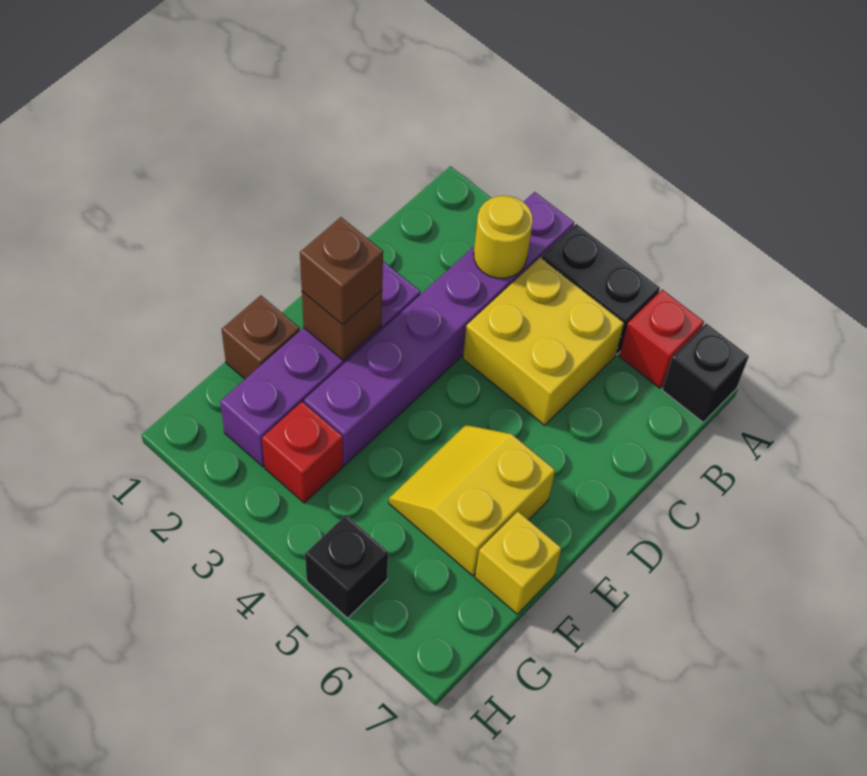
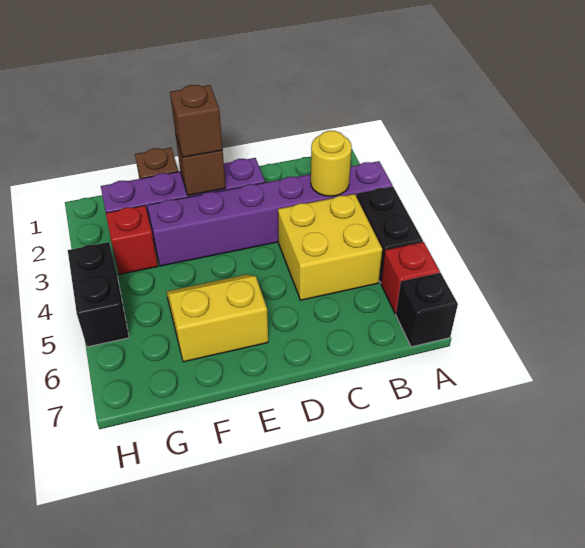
yellow 1x1 brick [475,512,561,614] -> none
black 1x1 brick [305,515,388,618] -> black 1x2 brick [68,242,129,347]

